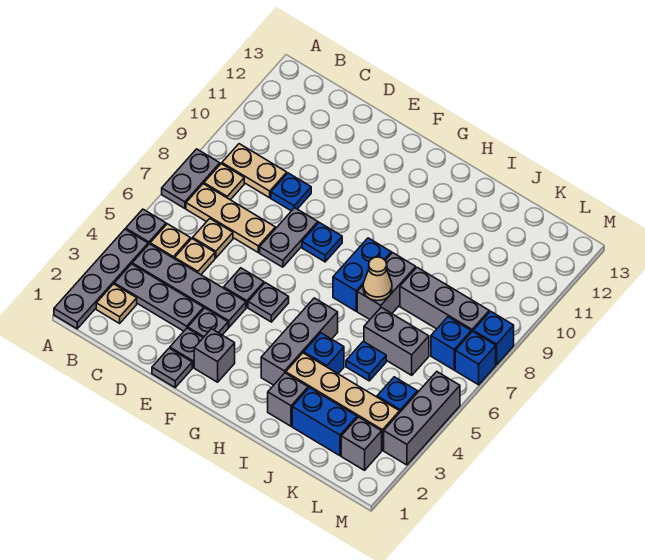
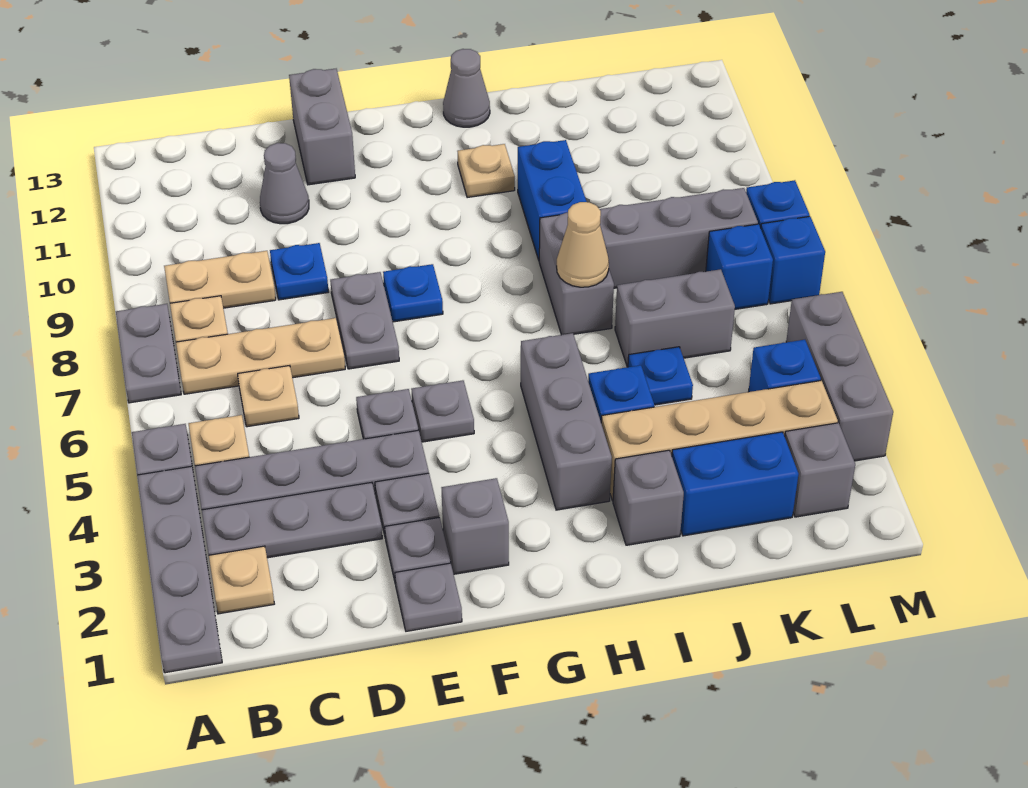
tan 1x1 plate [175,239,215,274] -> tan 1x1 plate moved to [458,144,515,198]
none -> grey 1x1 cone [260,143,309,224]
none -> grey 1x2 brick [289,69,355,185]
blue 1x2 brick [333,238,391,311] -> blue 1x2 brick moved to [518,140,587,260]
none -> grey 1x1 cone [443,49,490,127]

